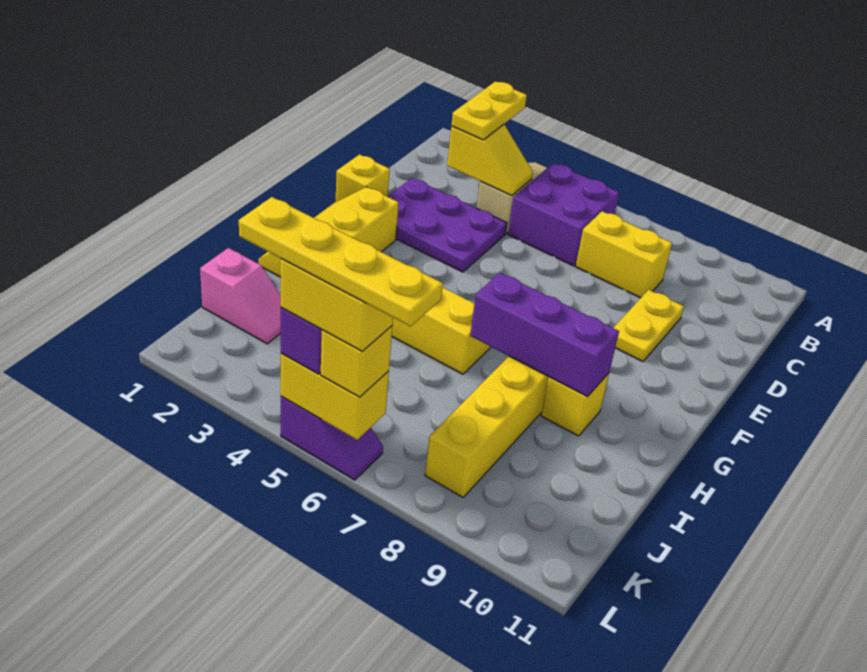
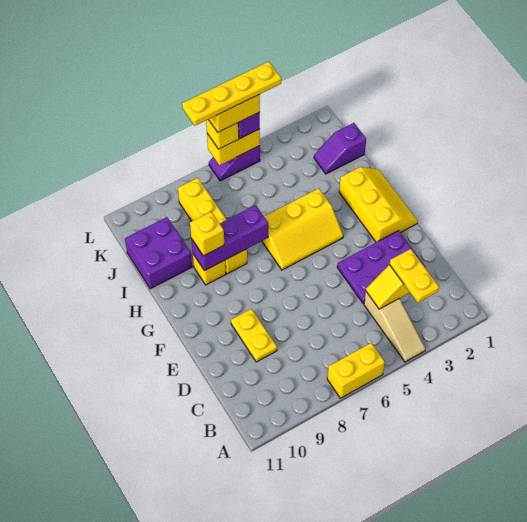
purple 2x2 brick [508,163,619,266] -> purple 2x2 brick moved to [125,217,192,289]
yellow 1x2 brick [576,211,672,298] -> yellow 1x2 brick moved to [327,343,385,398]
yellow 1x1 brick [336,154,390,202] -> yellow 1x1 brick moved to [190,212,224,256]
pink 1x2 slope [200,248,281,344] -> purple 1x2 slope [314,123,366,174]

